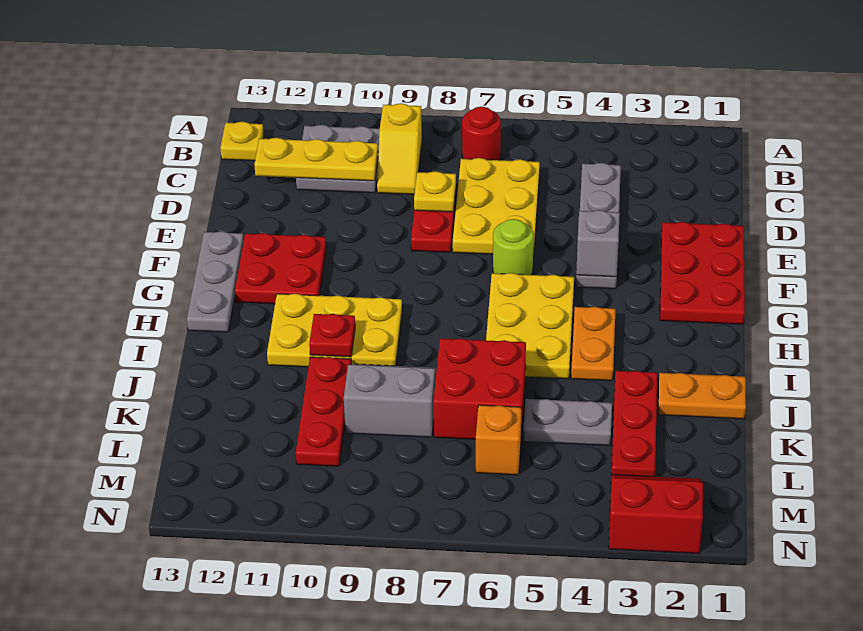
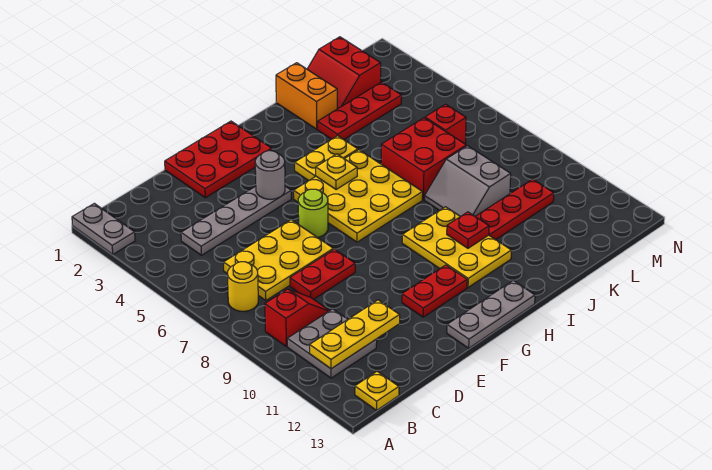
red 1x1 round brick [462,107,501,160] -> yellow 1x1 round brick [228,262,258,311]
yellow 1x2 slope [377,103,422,194] -> red 1x2 slope [265,289,330,347]
yellow 1x3 plate [254,138,378,181] -> yellow 1x3 plate turned to [310,300,400,369]
yellow 1x1 plate [414,171,456,212] -> yellow 1x1 plate moved to [316,154,357,190]
grey 1x1 brick [576,210,620,277] -> grey 1x1 round brick [255,151,285,199]
red 2x2 plate [235,233,326,304] -> red 1x2 plate [402,265,467,317]
yellow 2x3 plate [486,273,574,379] -> yellow 3x3 plate [293,150,423,242]
orange 1x2 plate [571,307,616,381] -> yellow 1x2 plate [295,136,358,181]
orange 1x2 plate [658,373,746,419] -> orange 1x2 brick [276,63,337,129]
grey 1x2 plate [523,399,612,446] -> grey 1x2 plate moved to [72,203,135,254]
orange 1x1 brick [476,405,521,475] -> red 1x1 brick [425,104,466,144]
red 2x2 slope [609,474,703,554] -> red 2x2 slope moved to [307,37,381,109]

